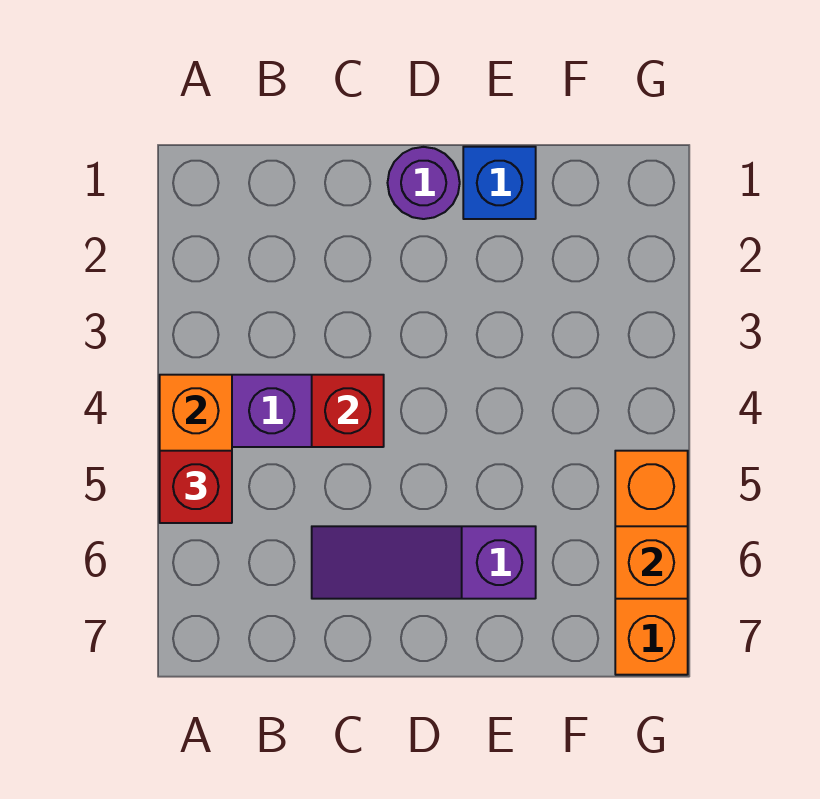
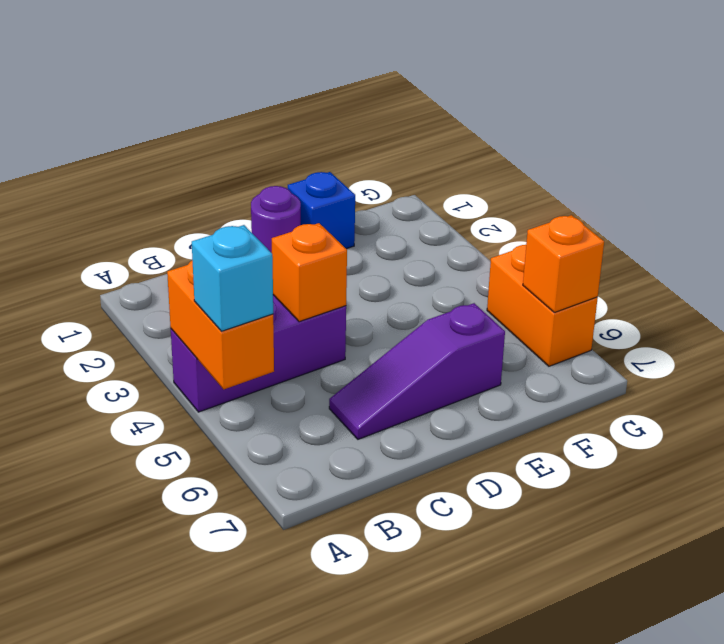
red 1x1 brick [160,451,232,523] -> cyan 1x1 brick [192,225,273,331]
red 1x1 brick [312,375,384,447] -> orange 1x1 brick [272,223,347,322]
orange 1x3 brick [615,451,688,675] -> orange 1x2 brick [487,245,598,366]

